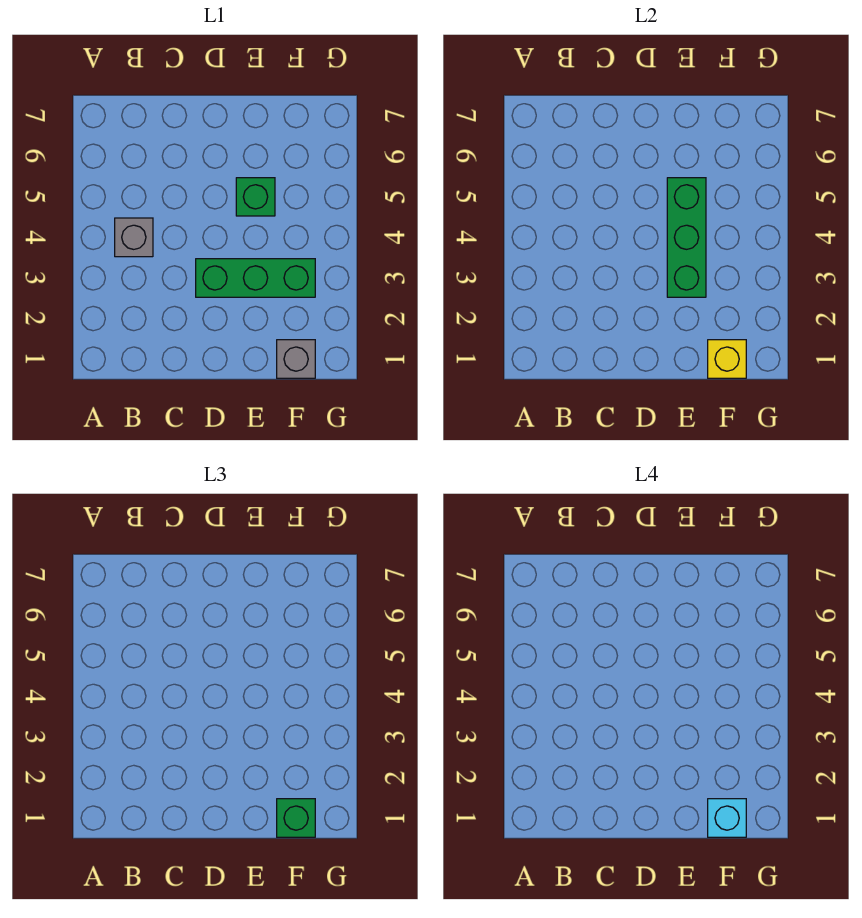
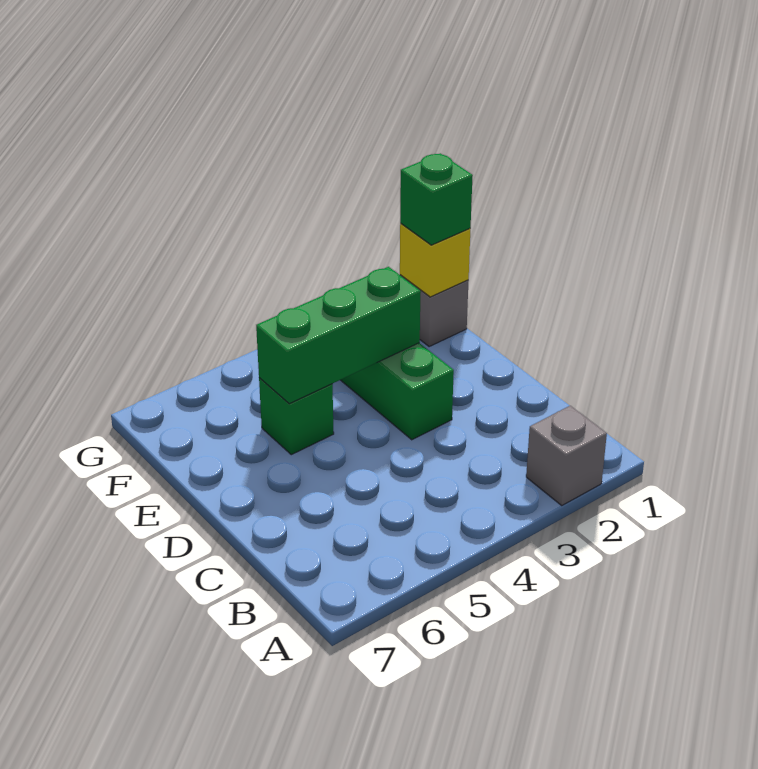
grey 1x1 brick [115,218,153,257] -> grey 1x1 brick moved to [526,406,607,505]
cyan 1x1 brick [708,799,746,837] -> none

